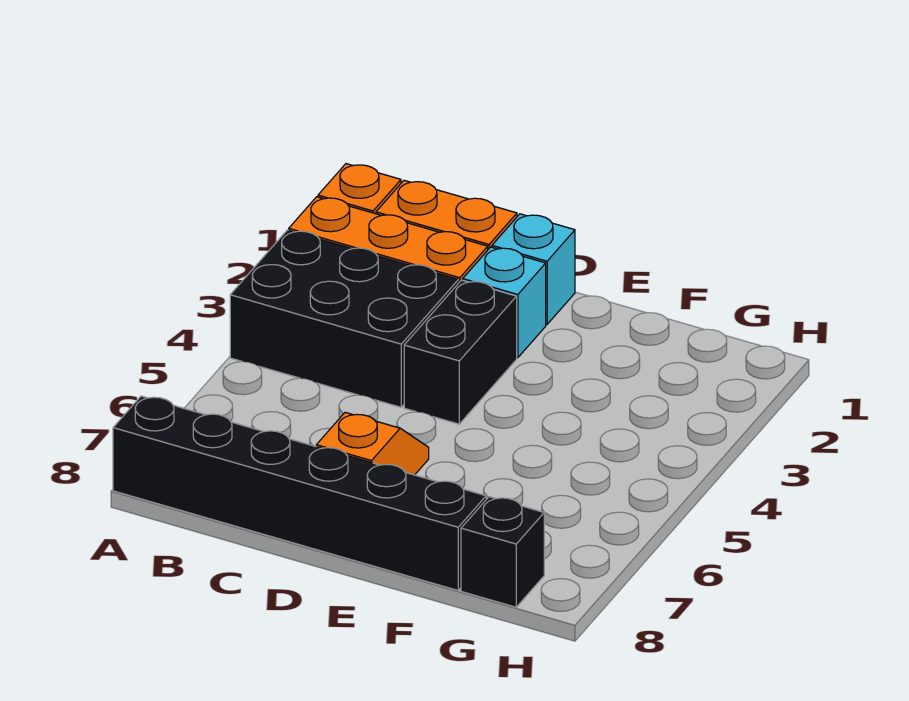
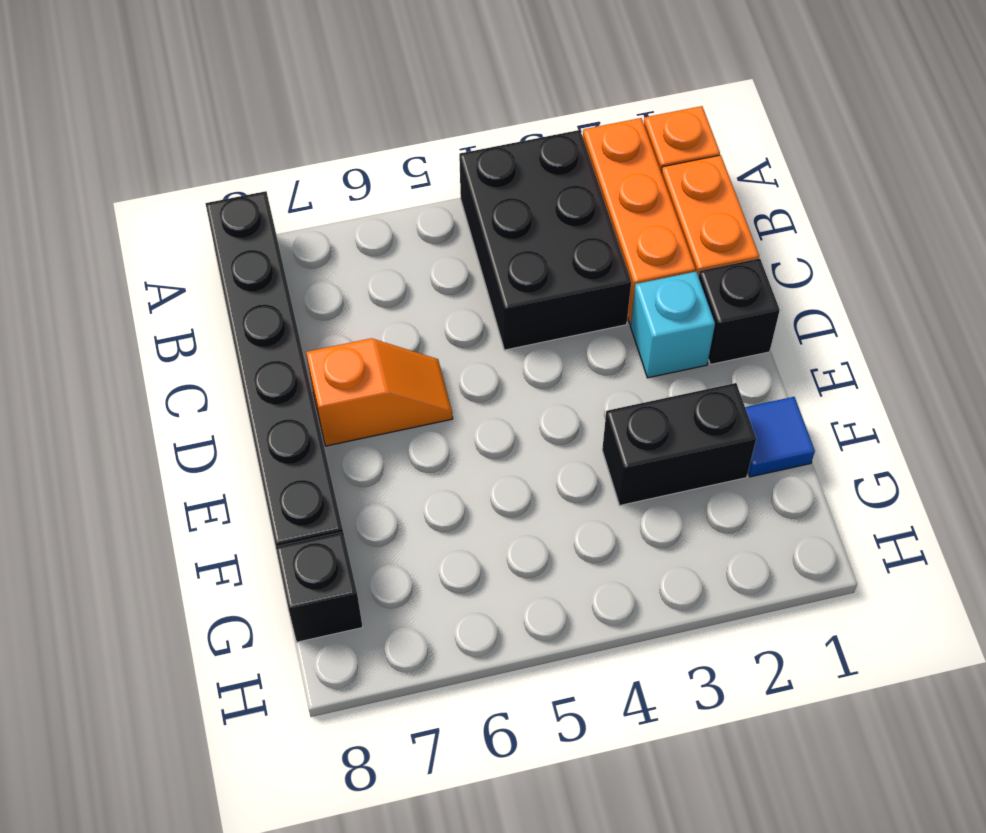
cyan 1x1 brick [492,214,575,324] -> black 1x1 brick [699,258,780,364]
black 1x2 brick [404,280,517,424] -> black 1x2 brick moved to [602,383,756,505]
none -> blue 1x1 tile [745,397,815,477]

